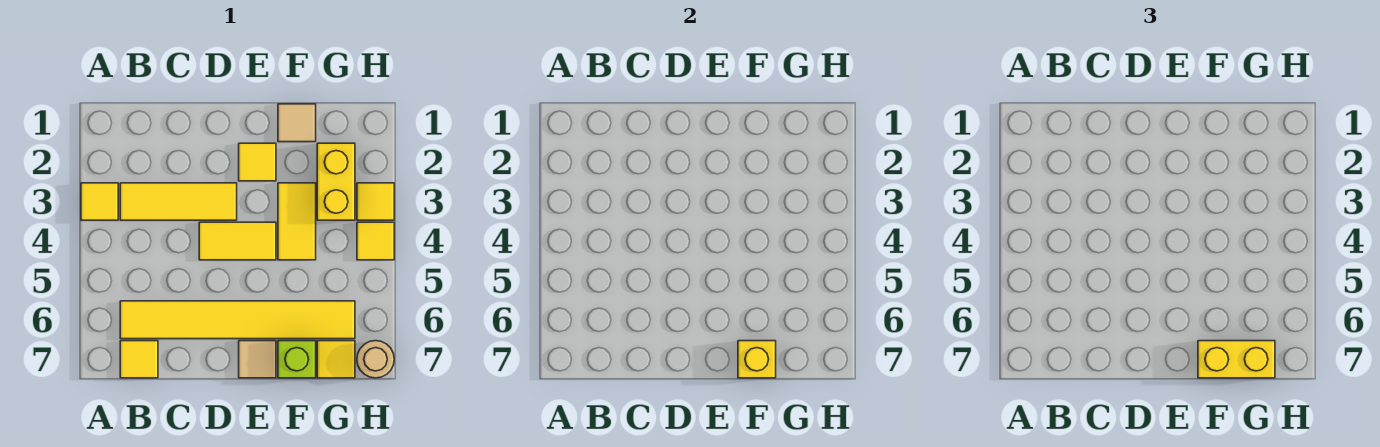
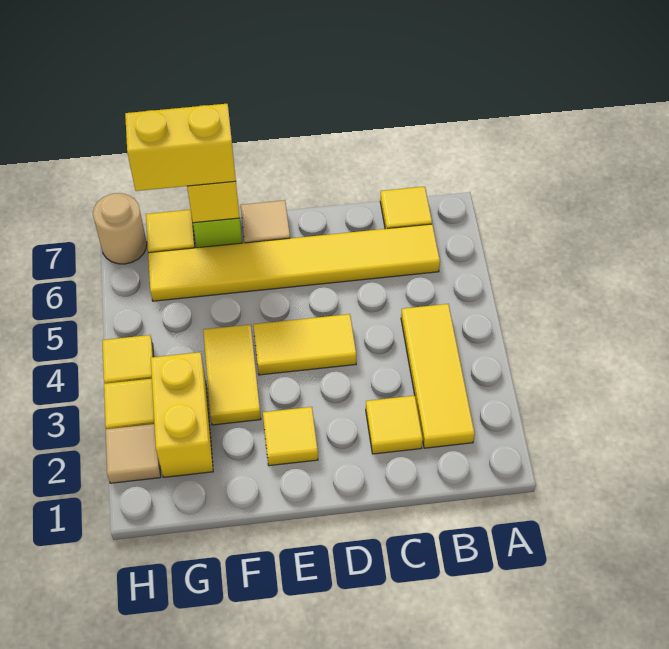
yellow 1x1 tile [81,183,118,220] -> yellow 1x1 tile moved to [366,396,423,454]
yellow 1x3 tile [120,183,237,220] -> yellow 1x3 tile turned to [401,304,475,448]
tan 1x1 tile [278,104,316,142] -> tan 1x1 tile moved to [106,424,161,483]

